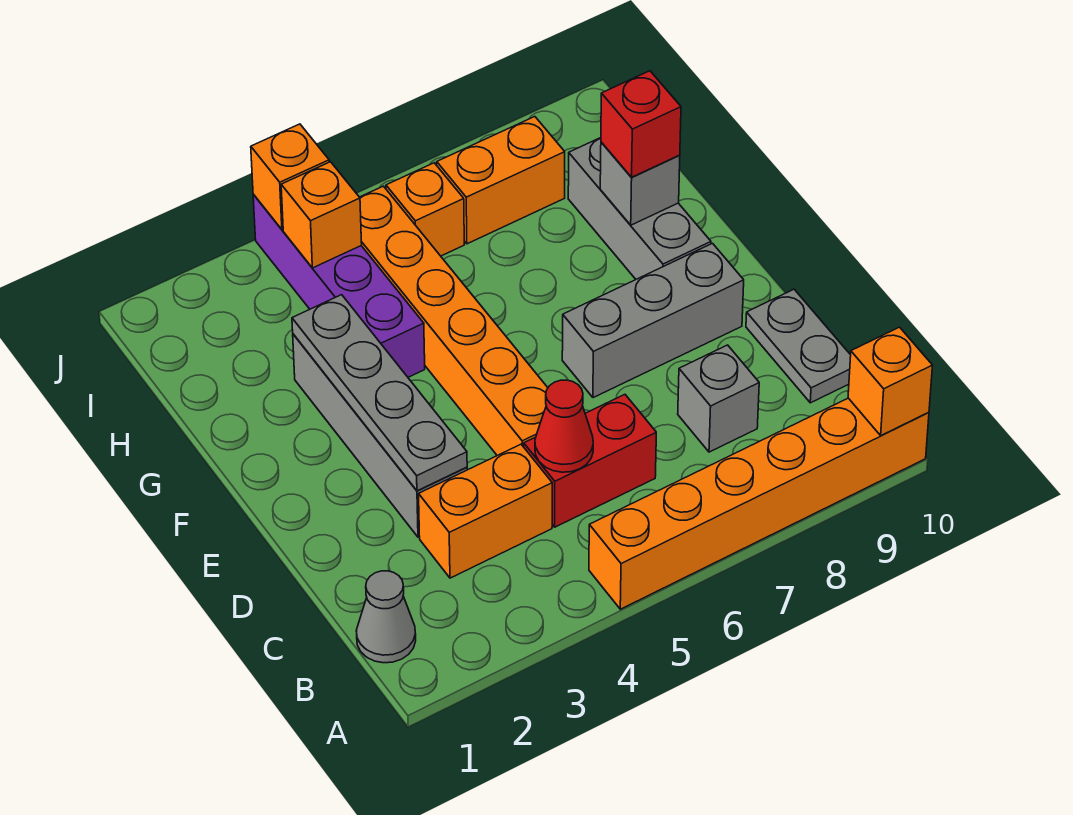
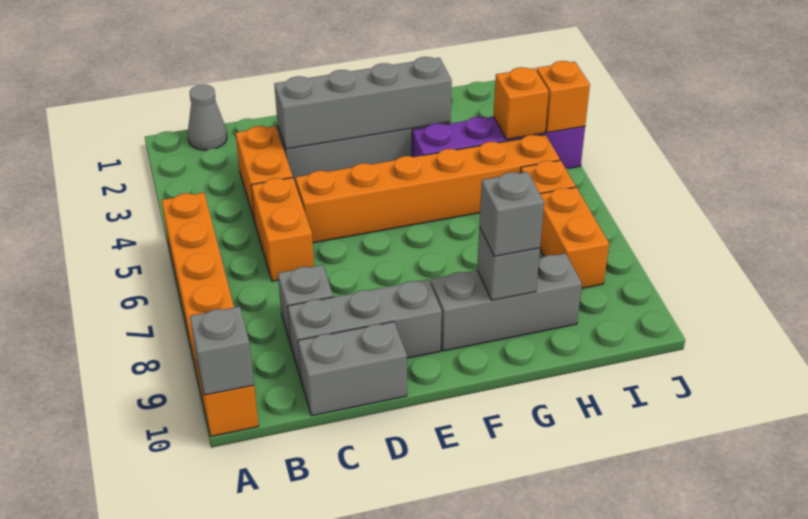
orange 1x1 brick [848,327,933,435] -> grey 1x1 brick [190,306,254,395]
red 1x2 brick [524,395,656,527] -> orange 1x2 brick [251,178,314,281]
red 1x1 cone [535,380,593,472] -> none
grey 1x2 plate [746,289,851,403] -> grey 1x2 brick [298,322,407,416]
grey 1x4 plate [292,295,467,491] -> grey 1x4 brick [274,57,452,149]
grey 1x3 brick [562,243,744,398] -> grey 1x3 brick turned to [288,279,442,379]
red 1x1 brick [601,71,681,177] -> grey 1x1 brick [479,172,544,256]

